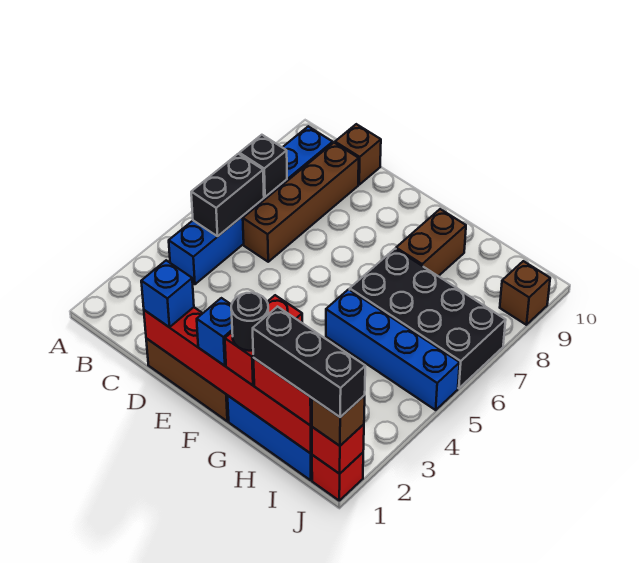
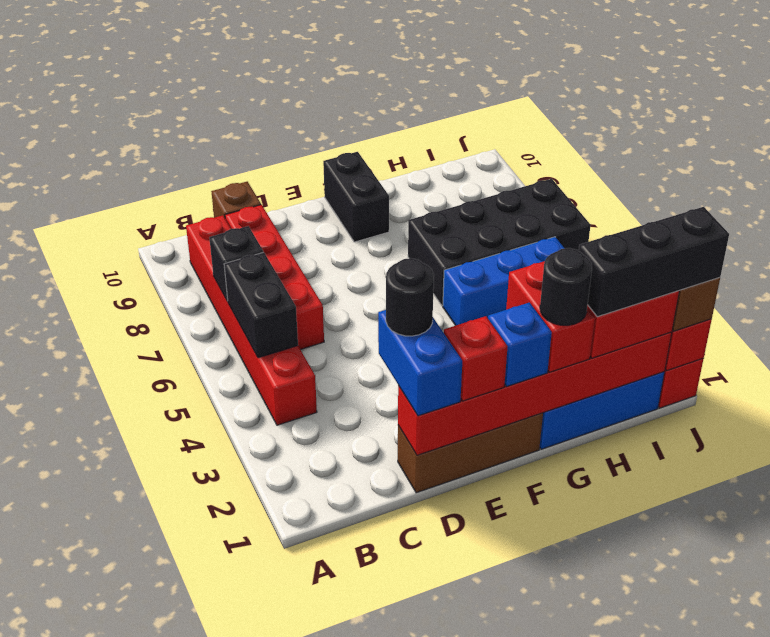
blue 1x6 brick [169,126,333,284] -> red 1x6 brick [186,215,317,425]
brown 1x4 brick [243,143,359,262] -> red 1x4 brick [225,205,324,350]
blue 1x1 brick [141,260,194,327] -> blue 1x2 brick [378,310,462,416]
none -> black 1x1 round brick [386,258,434,336]
none -> red 1x1 brick [444,316,508,401]
none -> black 1x2 brick [323,152,389,242]
blue 1x4 brick [326,289,460,410] -> blue 1x3 brick [443,237,564,326]
brown 1x2 brick [396,209,466,276] -> none
brown 1x1 brick [500,261,550,325] -> none

